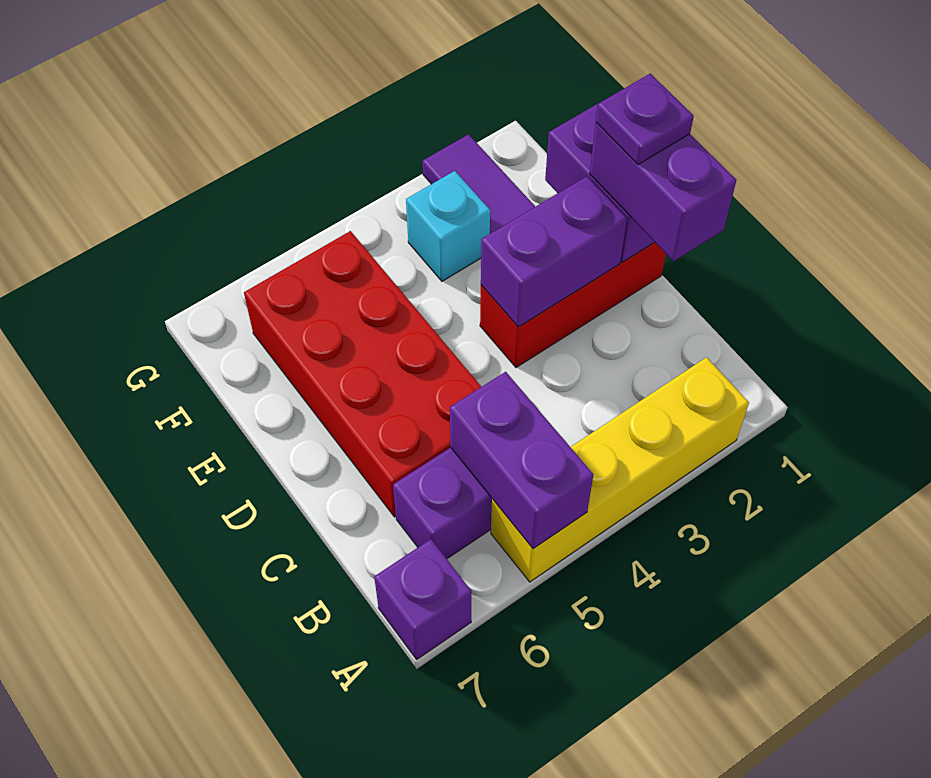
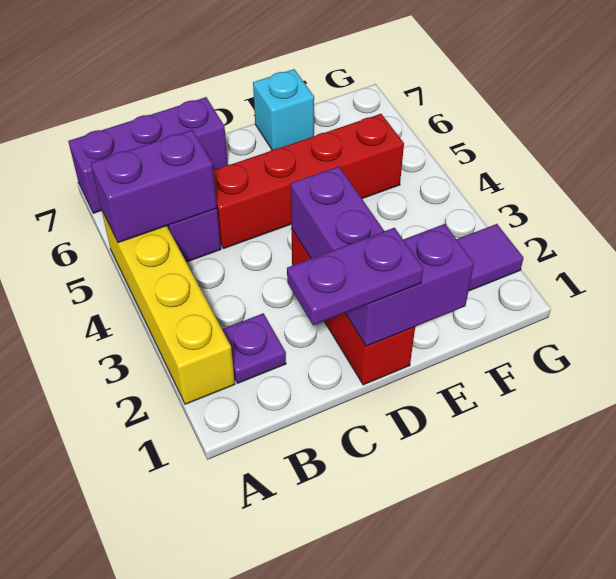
purple 1x1 brick [374,539,471,659] -> purple 1x3 brick [68,97,228,213]
purple 1x2 brick [590,123,736,261] -> purple 1x2 plate [287,228,423,325]
red 2x4 brick [244,231,481,517] -> red 1x4 brick [213,114,404,249]
purple 1x1 plate [596,73,694,165] -> purple 1x1 plate moved to [222,314,286,383]
cyan 1x1 brick [406,171,490,281] -> cyan 1x1 brick moved to [253,69,314,150]

